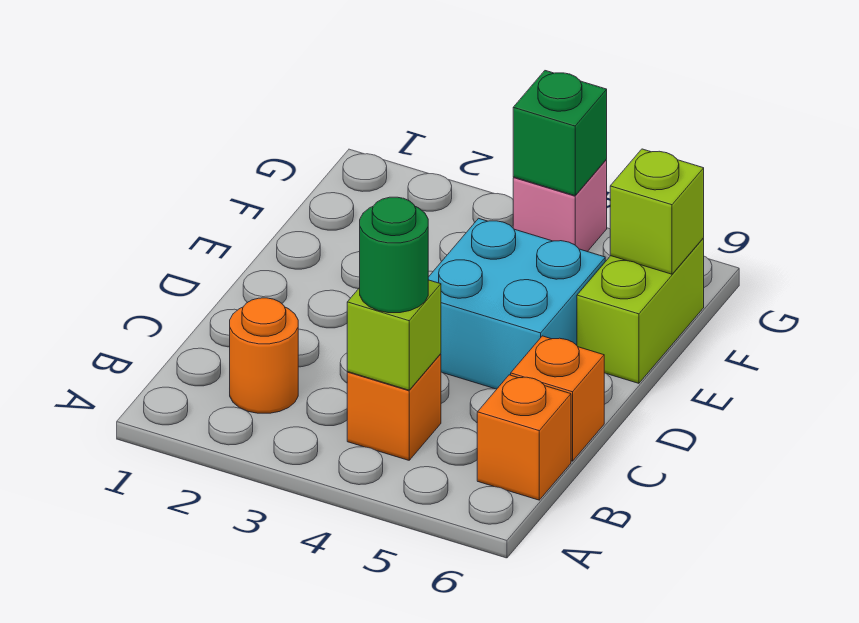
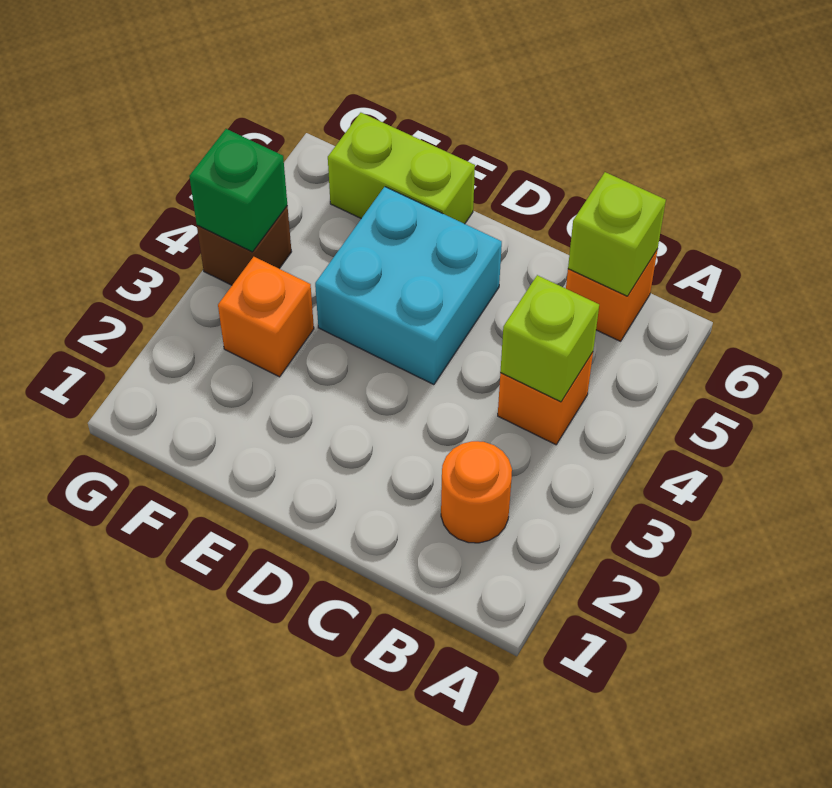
green 1x1 round brick [360,197,428,313] -> none
orange 1x1 brick [511,336,604,461] -> orange 1x1 brick moved to [218,257,314,377]
lime 1x1 brick [610,149,704,274] -> lime 1x1 brick moved to [568,172,666,296]
pink 1x1 brick [513,160,607,252] -> brown 1x1 brick [197,206,292,285]

